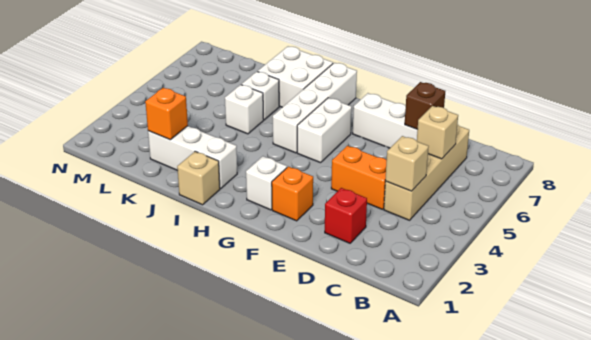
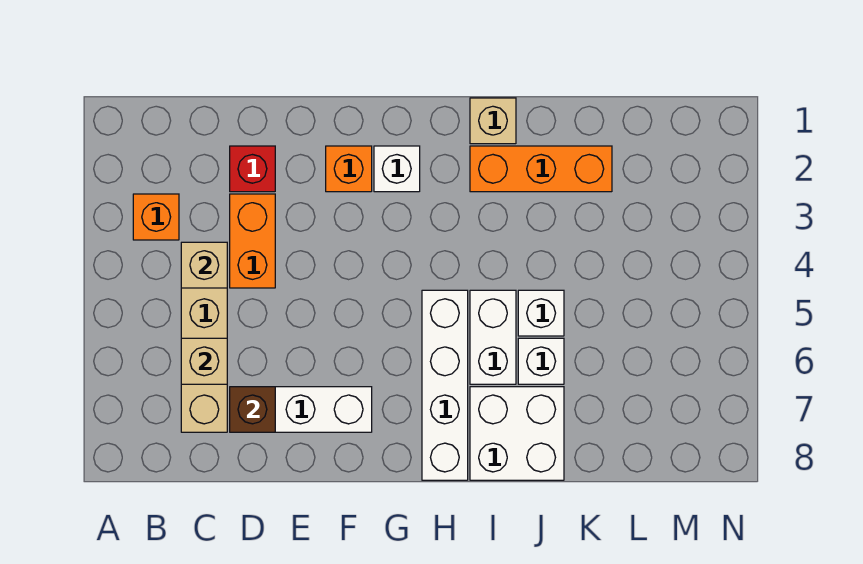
orange 1x2 brick [331,146,387,209] -> orange 1x2 brick turned to [230,194,275,288]
white 1x2 brick [297,98,352,163] -> white 1x2 brick moved to [470,290,516,384]
white 1x3 brick [148,126,237,189] -> orange 1x3 brick [470,146,612,192]
orange 1x1 brick [145,88,188,140] -> orange 1x1 brick moved to [133,194,179,240]

